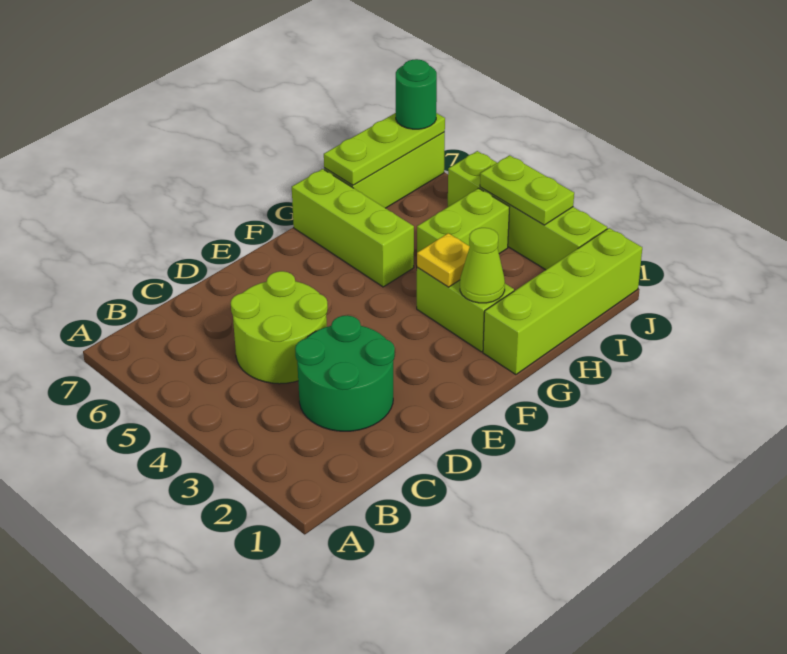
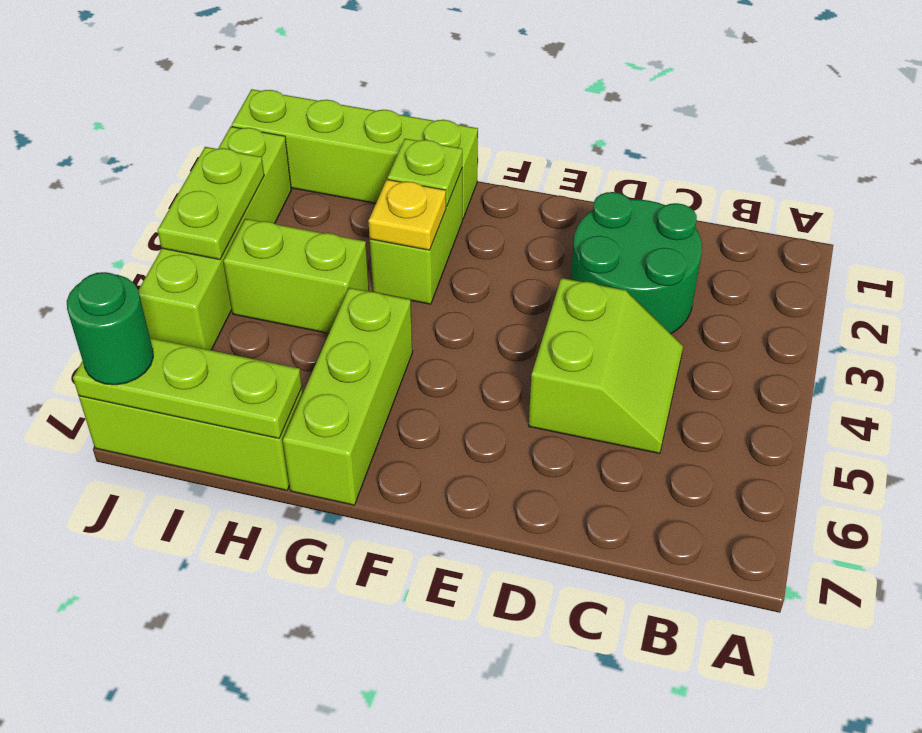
lime 2x2 round brick [231,271,328,384] -> lime 2x2 slope [529,278,683,454]
lime 1x1 cone [460,228,505,303] -> lime 1x1 plate [388,139,462,206]

